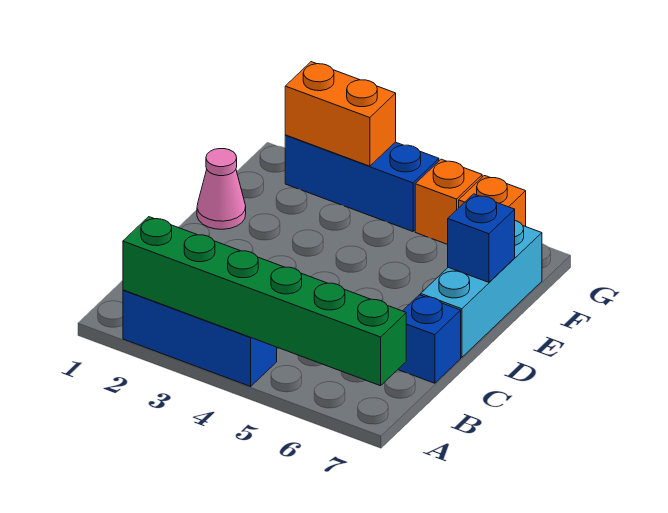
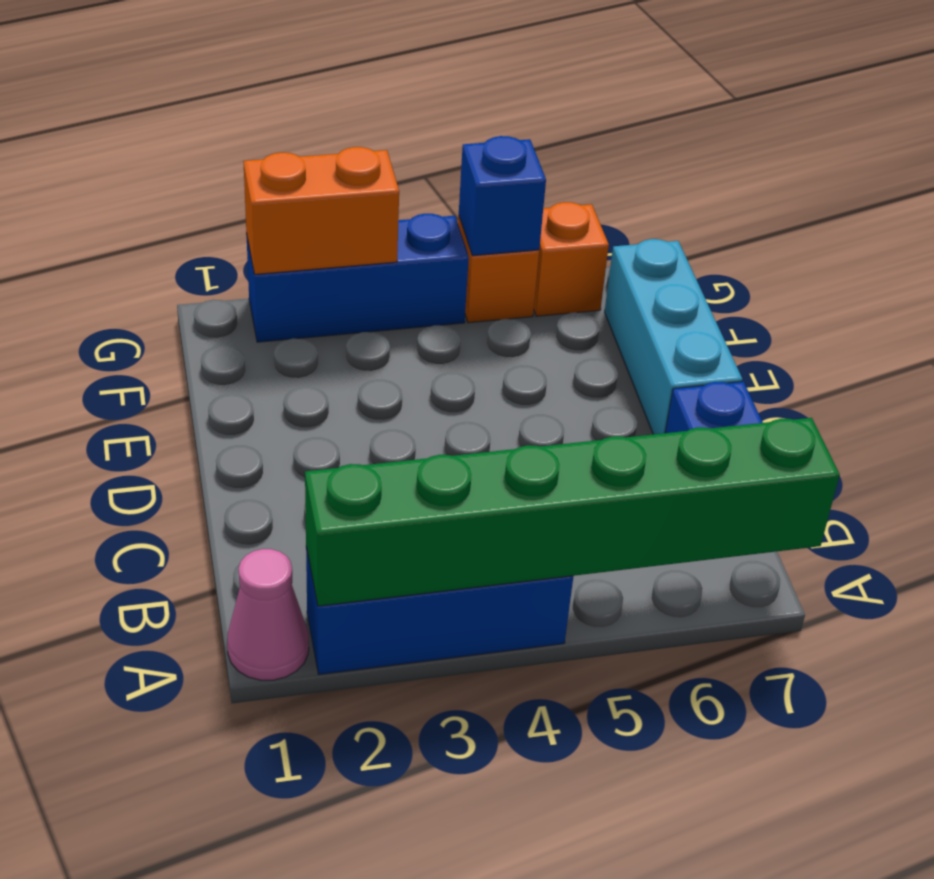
pink 1x1 cone [197,149,246,229] -> pink 1x1 cone moved to [227,549,309,680]
blue 1x1 brick [448,194,515,282] -> blue 1x1 brick moved to [459,136,546,256]

